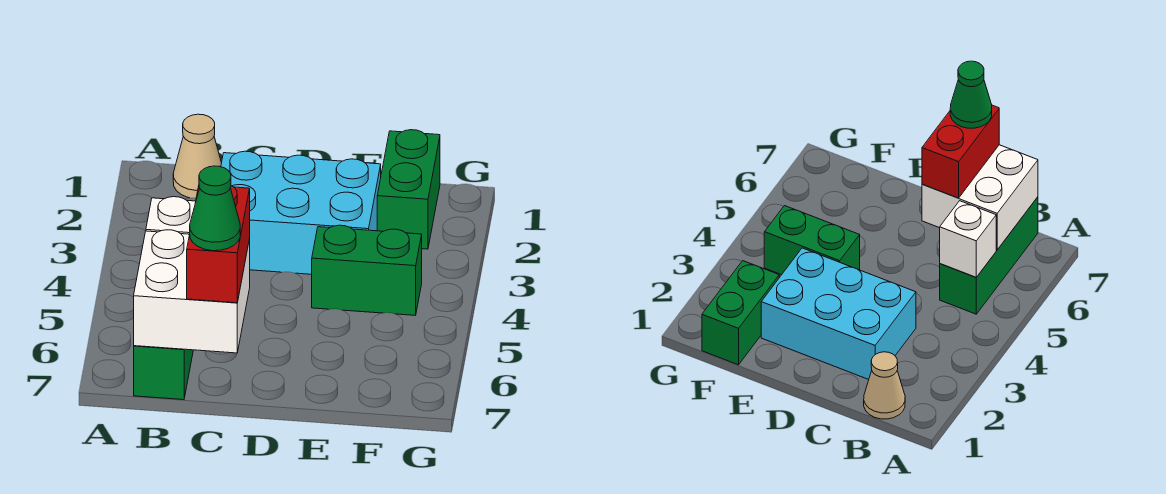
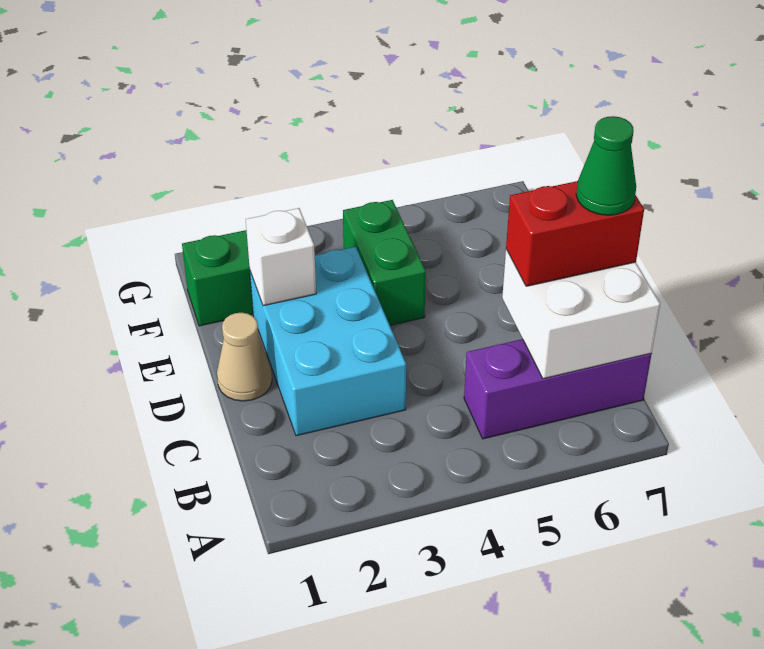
tan 1x1 cone [173,114,221,198] -> tan 1x1 cone moved to [217,313,272,401]
green 1x3 brick [134,346,193,400] -> purple 1x3 brick [464,339,652,439]
white 1x1 brick [146,197,196,234] -> white 1x1 brick moved to [246,208,316,306]

